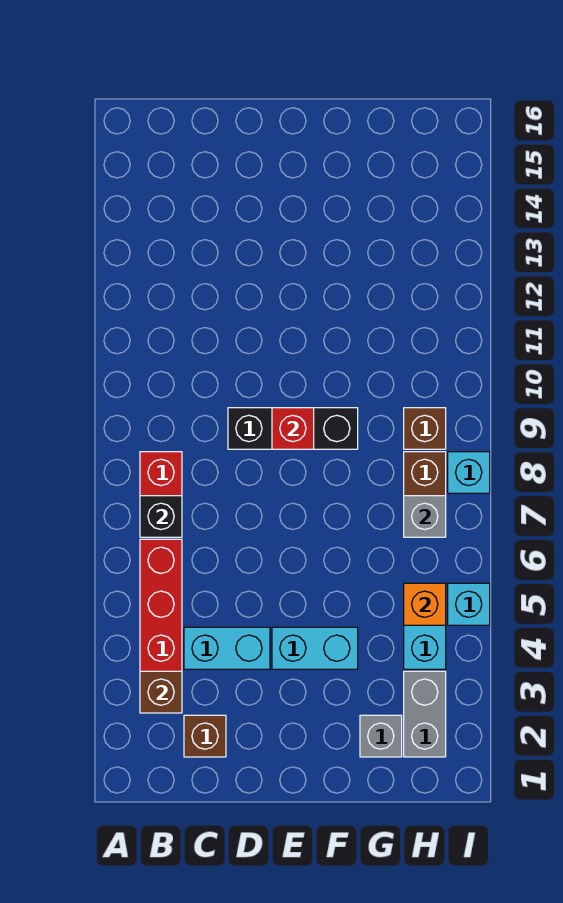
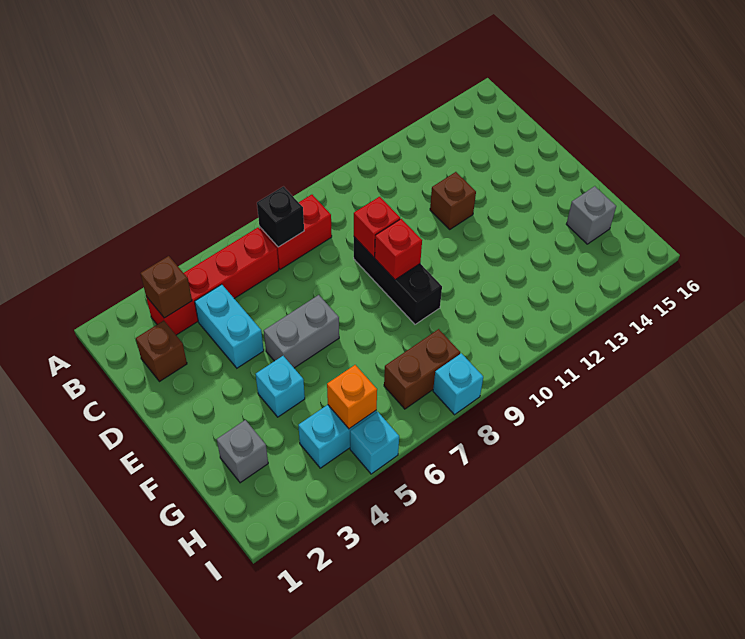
none -> red 1x1 brick [354,197,400,257]
cyan 1x2 brick [272,627,358,669] -> cyan 1x1 brick [256,356,305,417]
grey 1x2 brick [404,671,446,757] -> grey 1x2 brick moved to [264,295,339,368]
grey 1x1 brick [404,496,446,537] -> grey 1x1 brick moved to [566,186,616,244]
brown 1x1 brick [404,408,446,449] -> brown 1x1 brick moved to [430,172,476,229]

